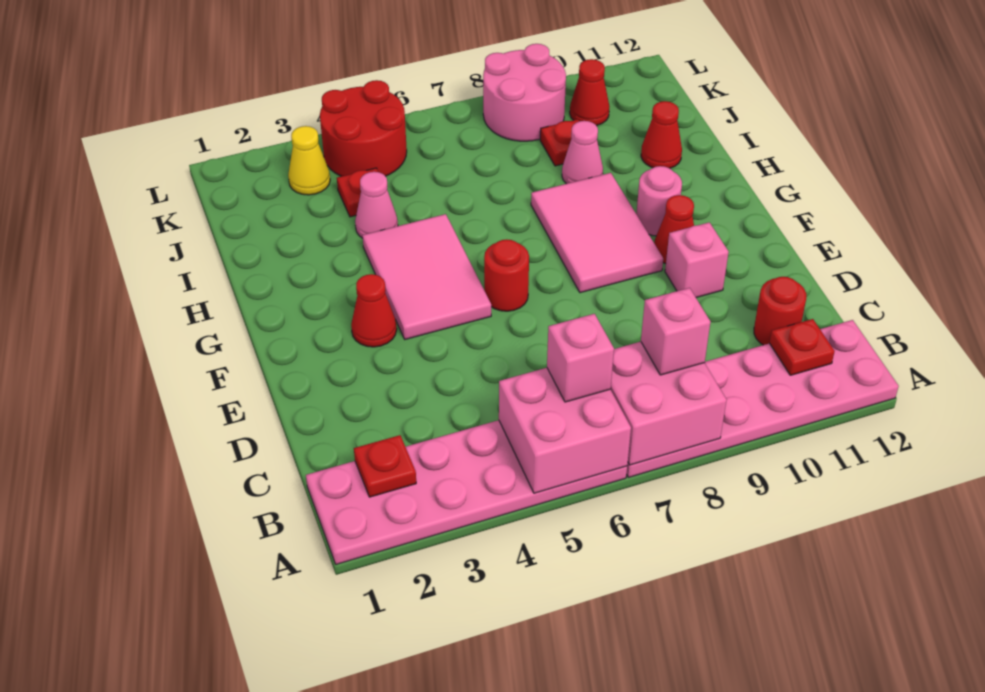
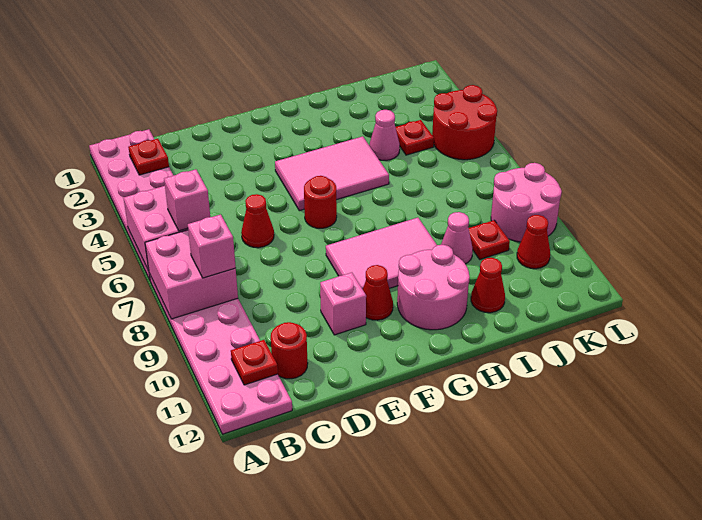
red 1x1 cone [351,274,397,347] -> red 1x1 cone moved to [241,194,274,248]
pink 1x1 round brick [636,166,682,236] -> pink 2x2 round brick [397,245,470,330]
yellow 1x1 cone [288,126,330,195] -> none

